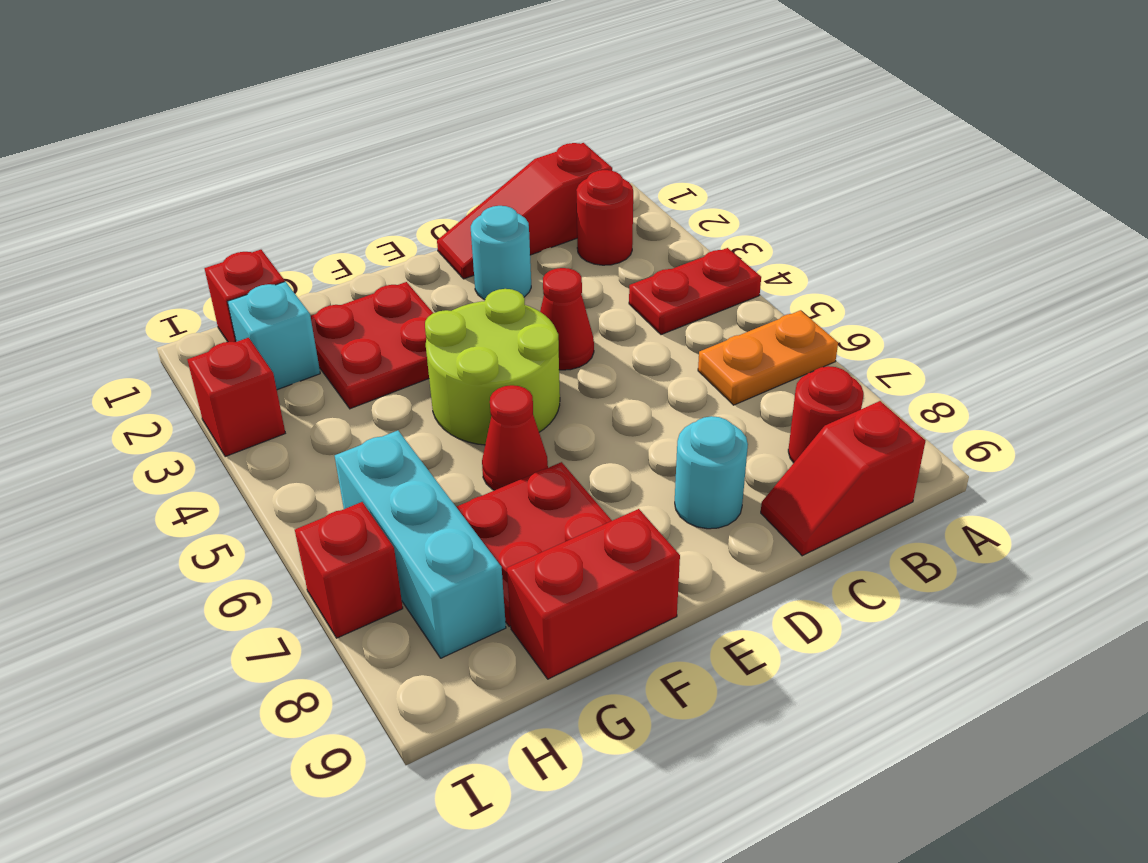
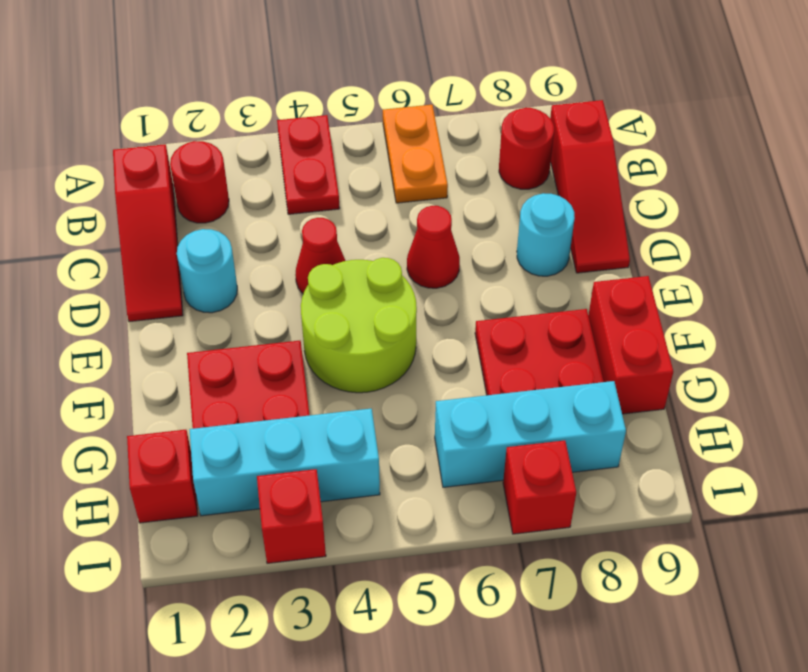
red 1x2 slope [761,401,925,556] -> red 1x3 slope [550,100,630,273]
red 1x1 cone [482,385,548,490] -> red 1x1 cone moved to [407,206,460,288]
cyan 1x1 brick [228,282,320,390] -> cyan 1x3 brick [189,409,380,516]

